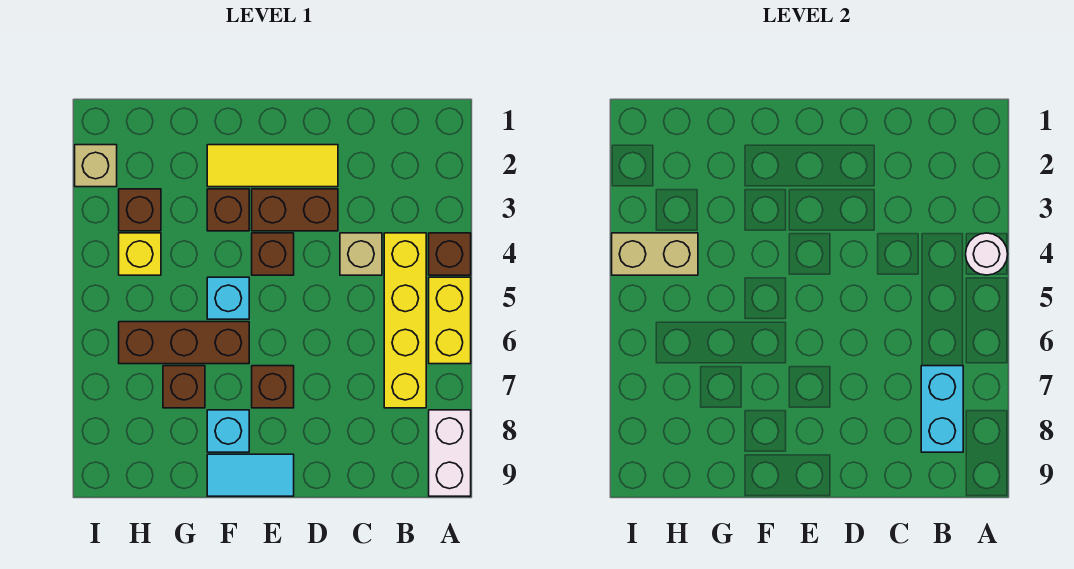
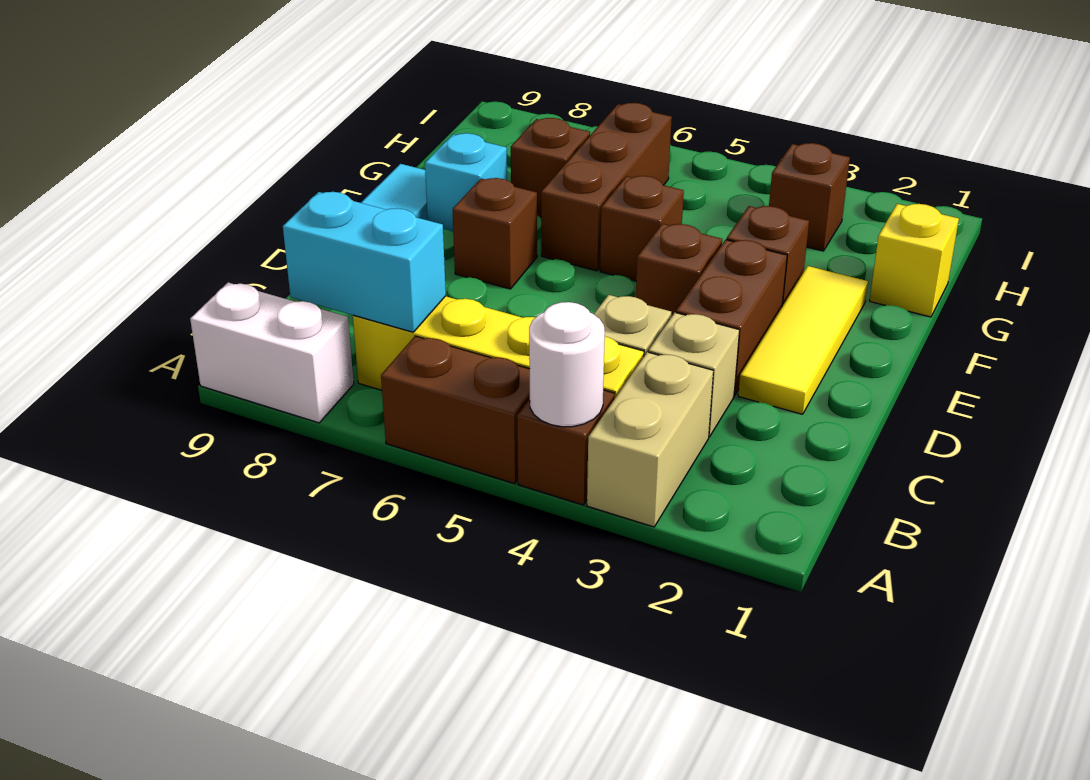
yellow 1x2 brick [429,277,471,364] -> brown 1x2 brick [381,336,530,484]
cyan 1x1 brick [207,277,249,319] -> brown 1x1 brick [600,176,684,281]
yellow 1x1 brick [119,233,161,275] -> yellow 1x1 brick moved to [870,204,959,317]
tan 1x2 brick [612,233,698,275] -> tan 1x2 brick moved to [587,352,713,527]
tan 1x1 brick [75,145,117,187] -> tan 1x1 brick moved to [648,313,739,437]

